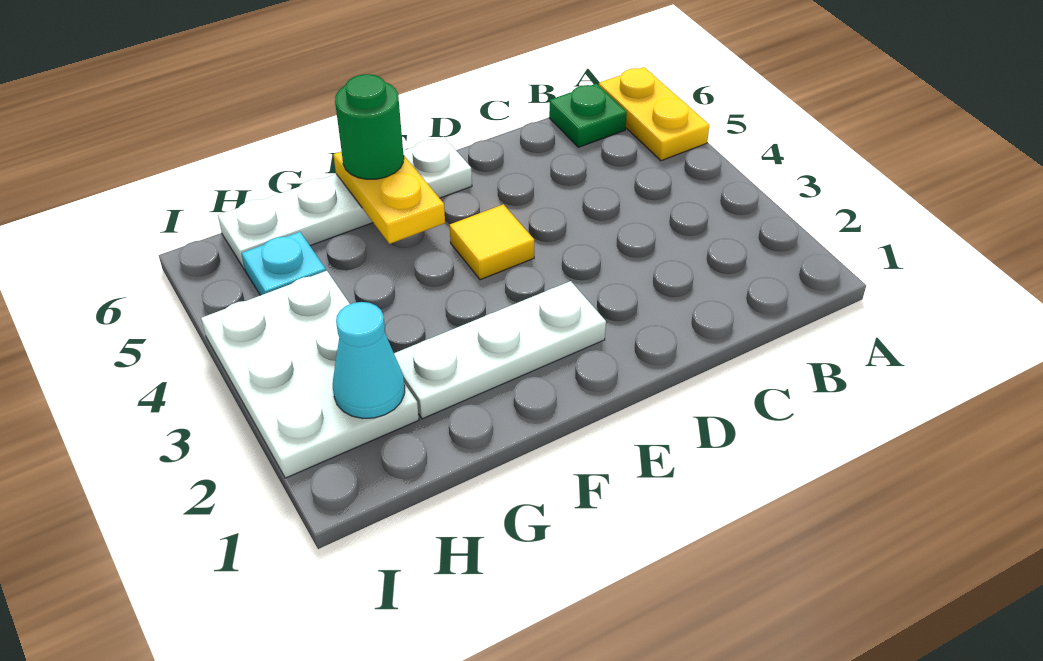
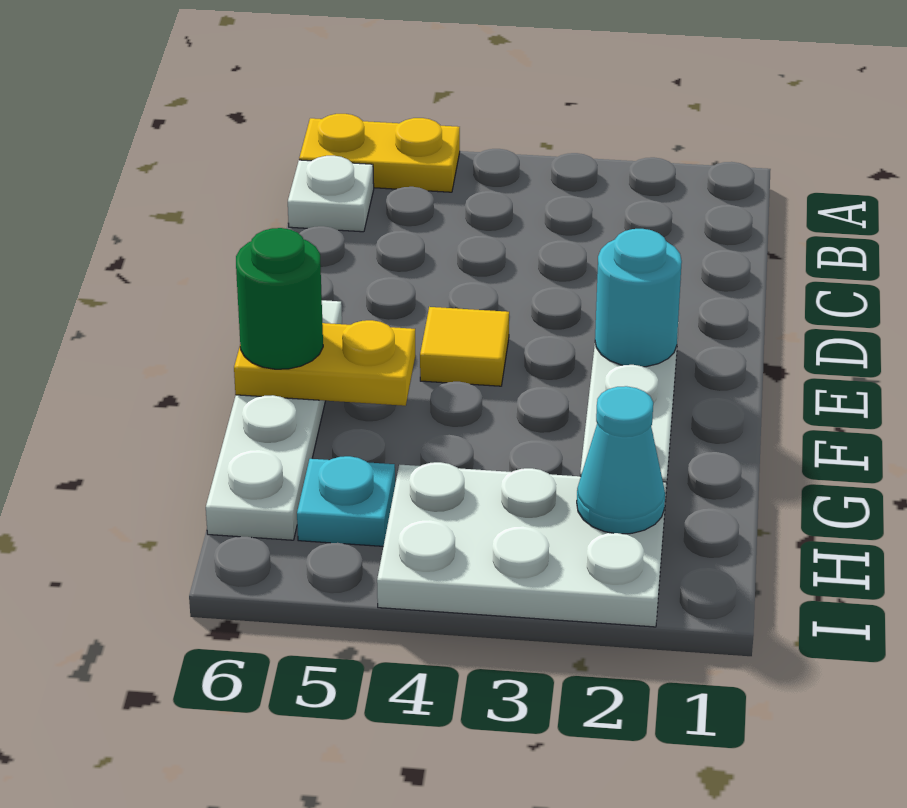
green 1x1 plate [549,84,627,147] -> white 1x1 plate [288,156,374,232]
none -> cyan 1x1 round brick [595,229,682,367]

